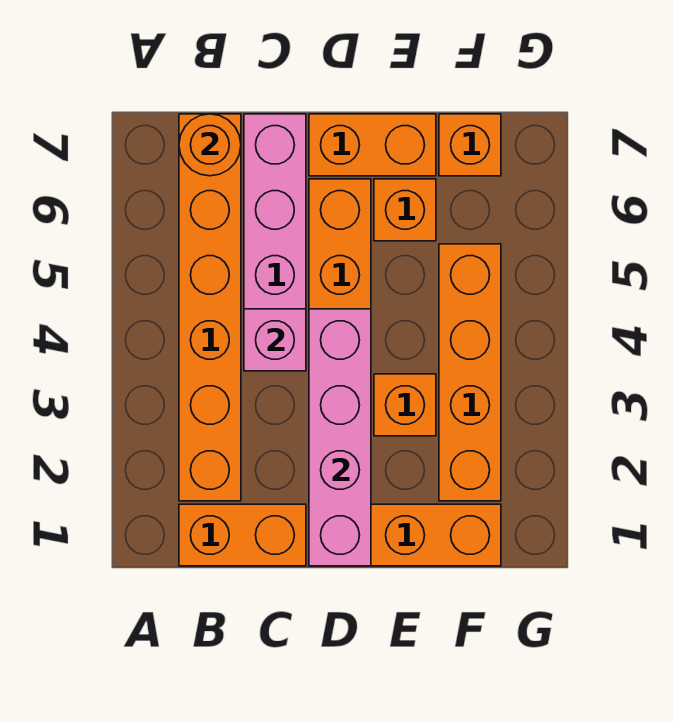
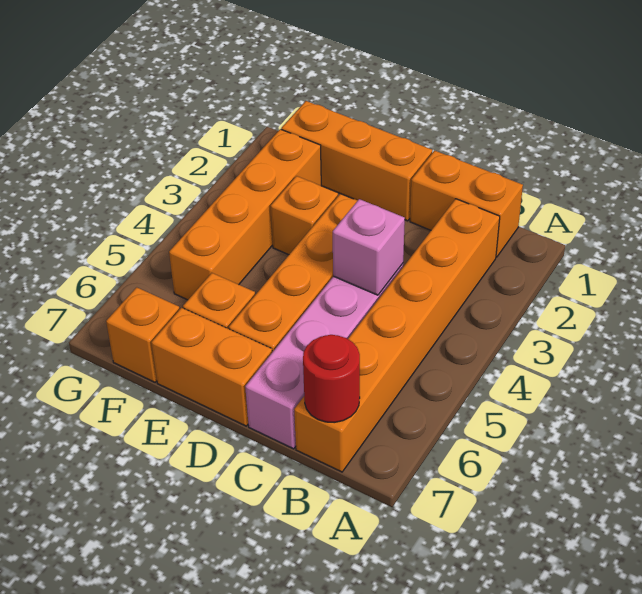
orange 1x1 round brick [179,114,241,176] -> red 1x1 round brick [303,335,360,423]
pink 1x4 brick [309,309,371,566] -> none

